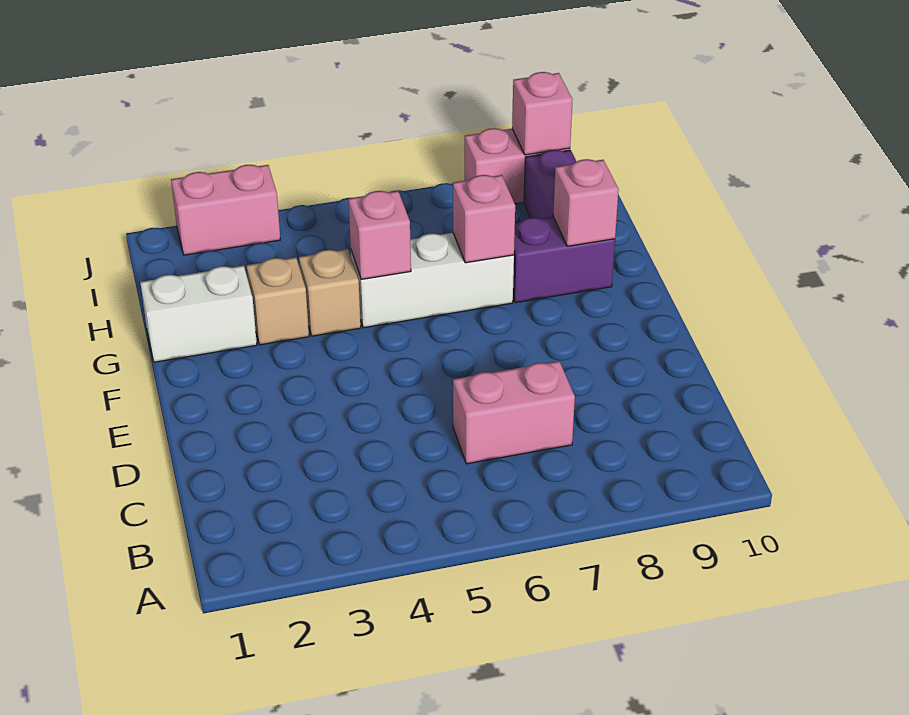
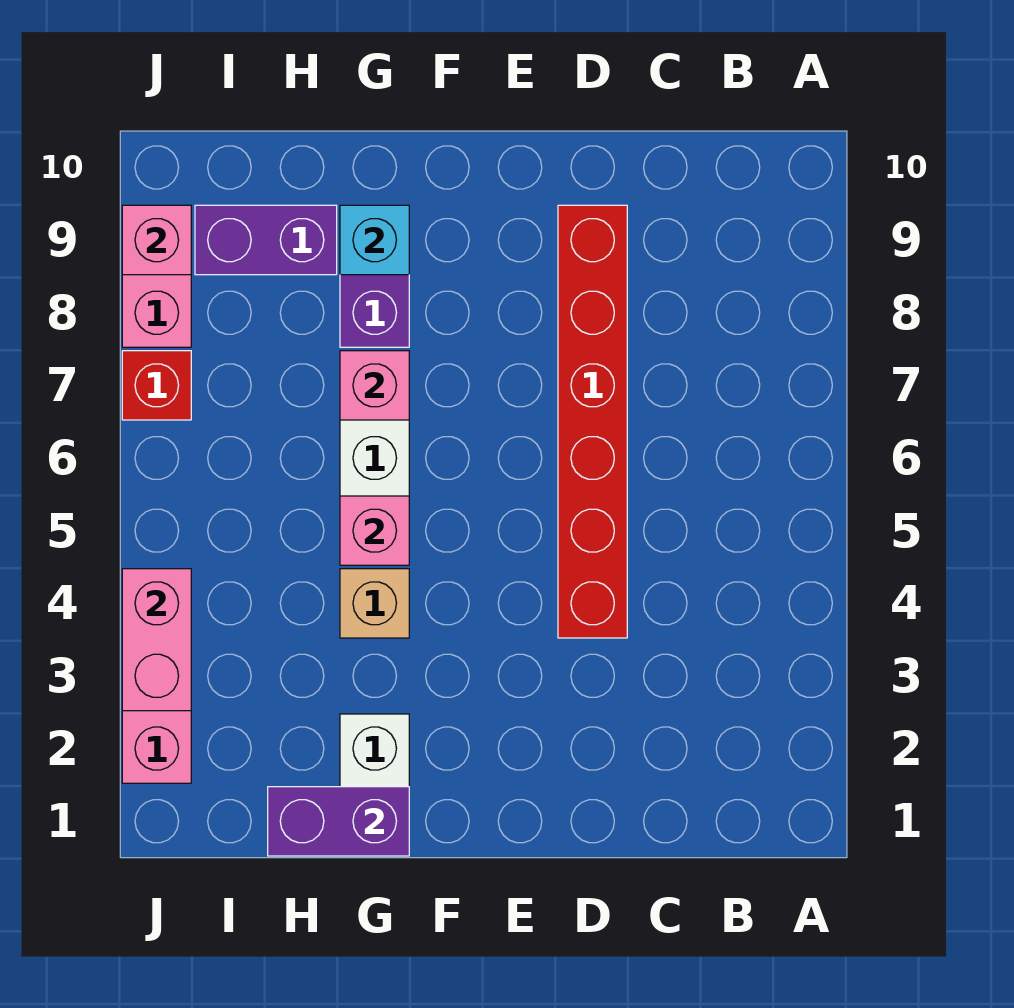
pink 1x2 brick [453,361,575,464] -> pink 1x2 brick moved to [122,569,191,711]
none -> red 1x6 brick [558,205,627,638]
none -> purple 1x2 brick [268,787,409,856]
tan 1x1 brick [247,257,309,345] -> none
pink 1x1 brick [553,159,619,246] -> cyan 1x1 brick [340,205,409,275]
none -> red 1x1 brick [122,351,191,420]

